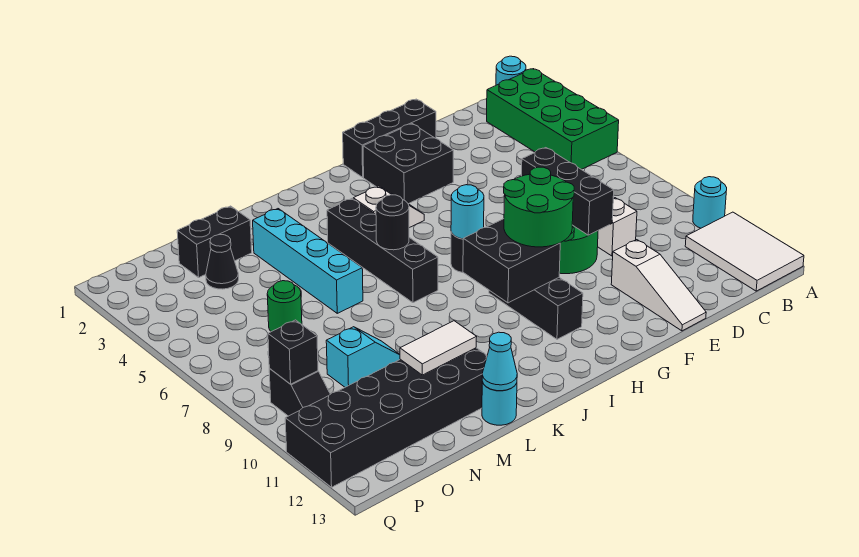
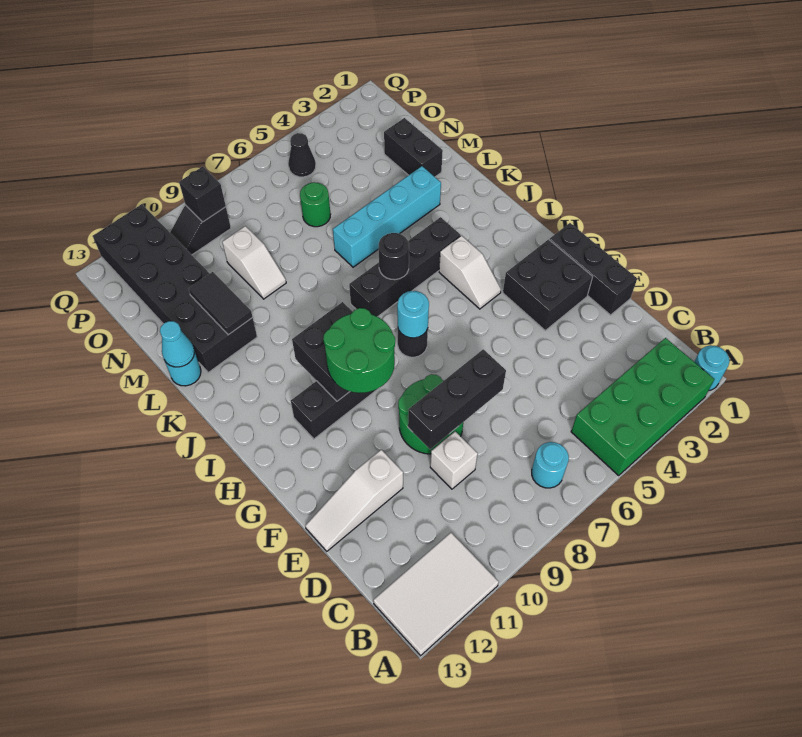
cyan 1x1 round brick [693,177,727,228] -> cyan 1x1 round brick moved to [532,442,569,488]
white 1x2 tile [400,321,477,375] -> black 1x2 tile [188,272,252,335]
cyan 1x2 slope [326,327,400,387] -> white 1x2 slope [222,226,286,299]
black 1x1 cone [206,235,239,289] -> black 1x1 cone moved to [288,133,316,177]

